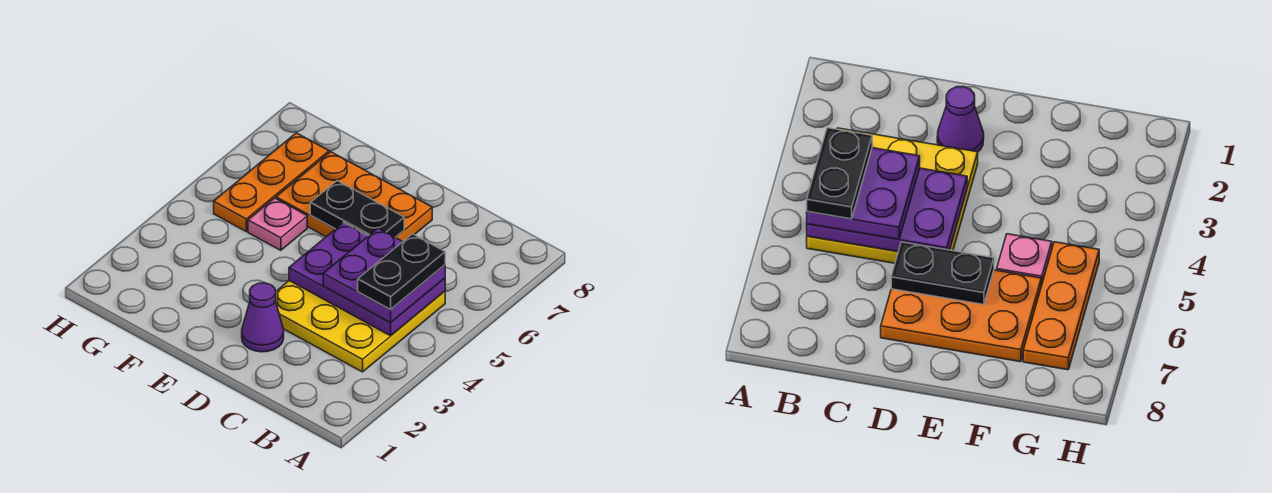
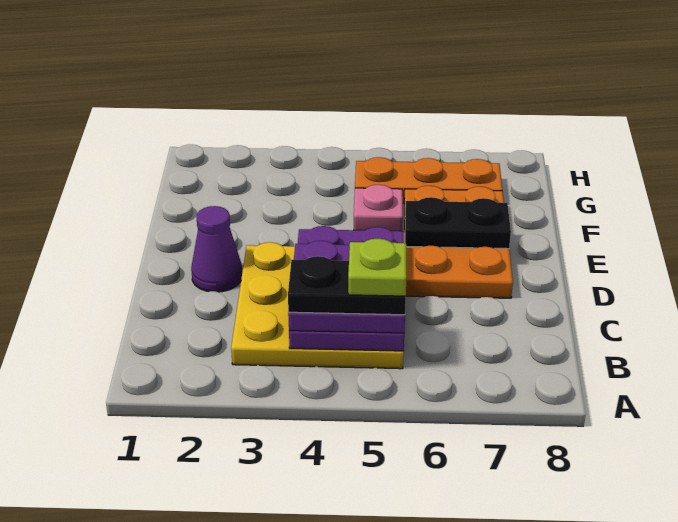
none -> lime 1x1 plate [348,239,407,296]
black 1x2 plate [310,181,404,237] -> black 1x2 plate turned to [405,197,511,249]

